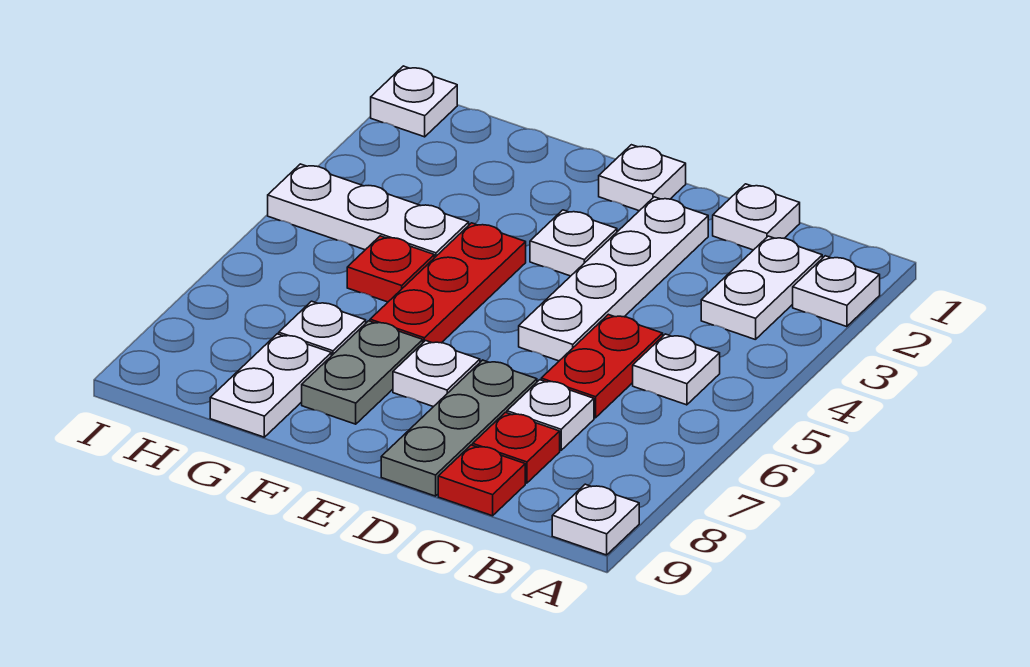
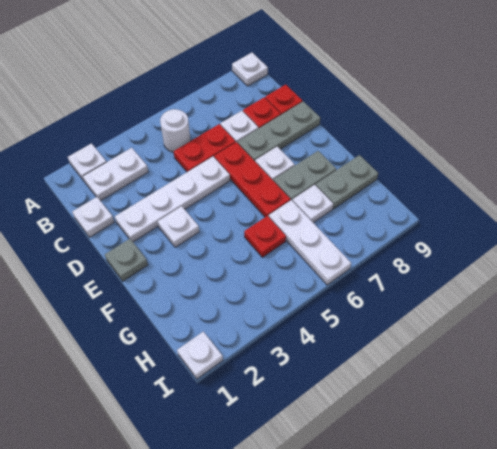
white 1x1 plate [633,334,720,405] -> white 1x1 round brick [160,109,191,152]
white 1x1 plate [599,145,686,211] -> grey 1x1 plate [105,239,148,281]
red 1x3 plate [370,223,526,343] -> red 1x3 plate turned to [214,142,291,217]
white 1x3 plate [268,164,469,258] -> white 1x3 plate moved to [269,200,351,285]
white 1x2 plate [210,334,331,437] -> grey 1x2 plate [316,155,378,209]

